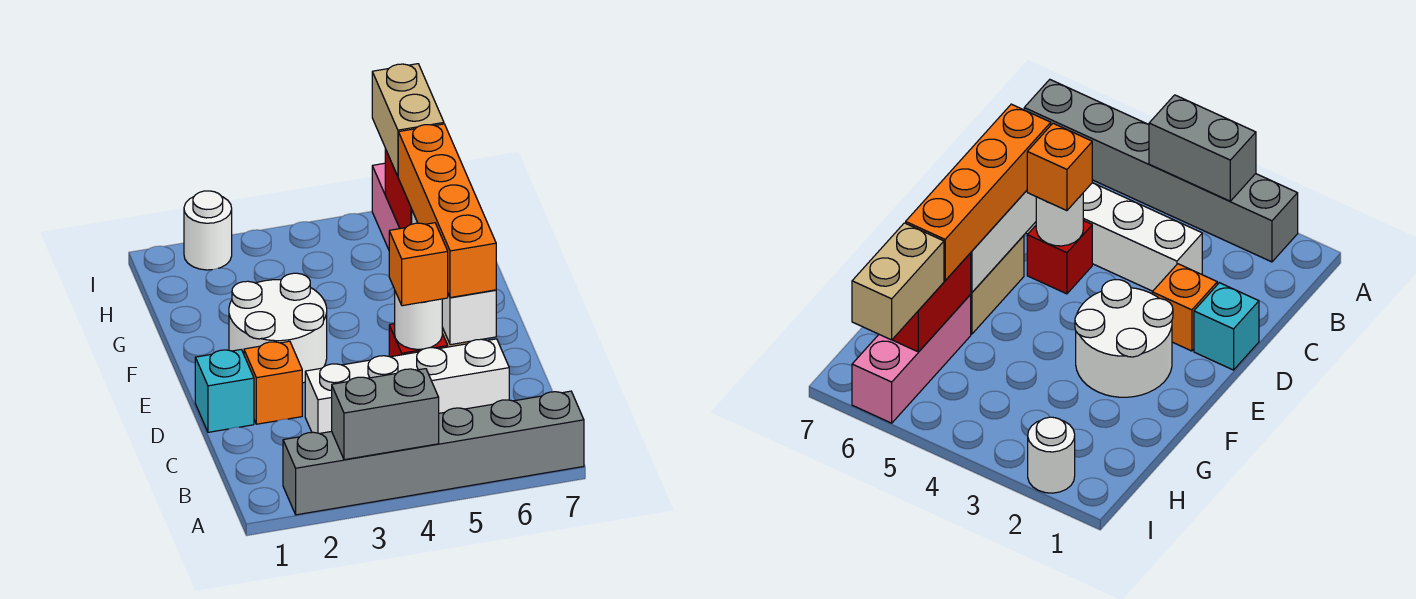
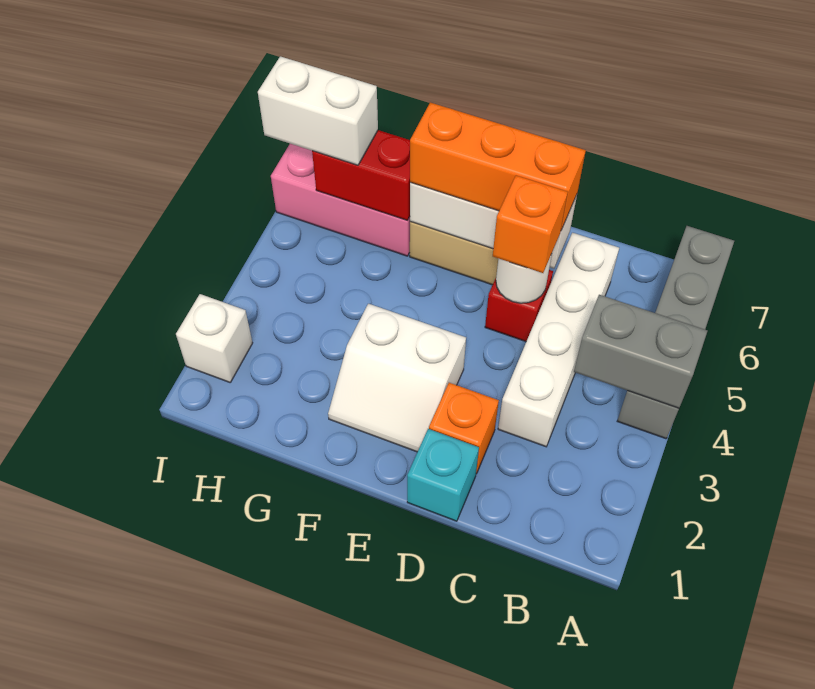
grey 1x6 brick [283,391,584,515] -> grey 1x4 brick [617,226,734,439]
grey 1x2 brick [332,369,439,460] -> grey 1x2 brick turned to [574,295,707,408]
orange 1x4 brick [398,124,496,298] -> orange 1x3 brick [410,102,586,230]
white 2x2 round brick [229,273,327,383] -> white 2x2 slope [328,304,466,452]
tan 1x2 brick [372,64,444,176] -> white 1x2 brick [258,56,378,165]
white 1x1 round brick [184,191,232,270] -> white 1x1 brick [176,294,252,382]

